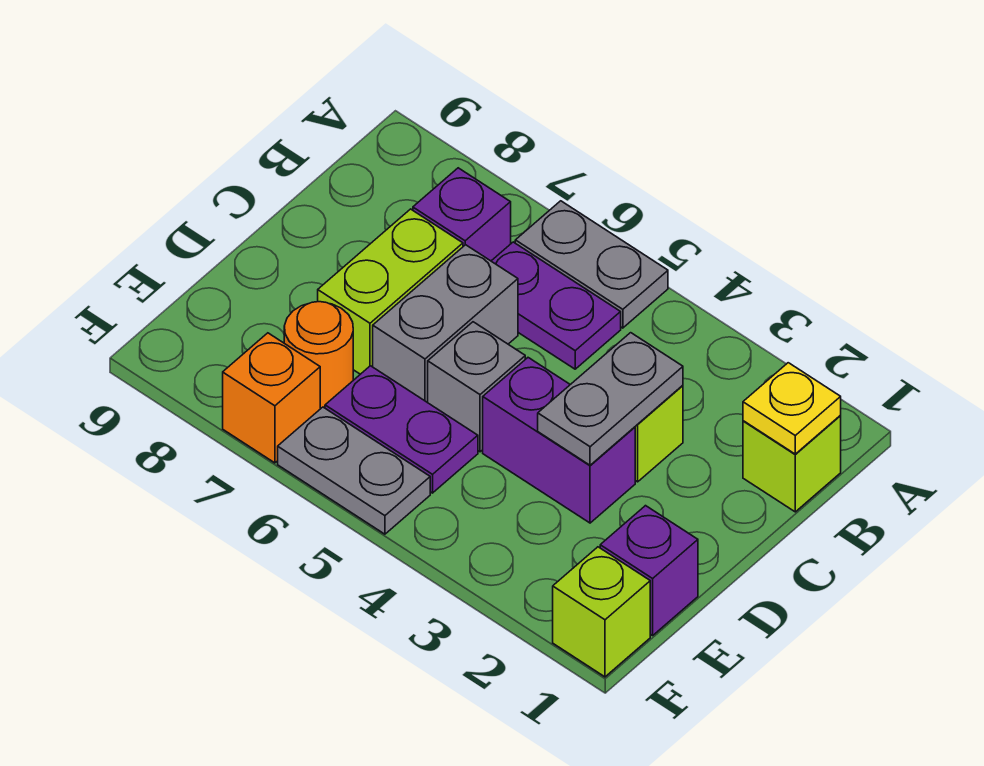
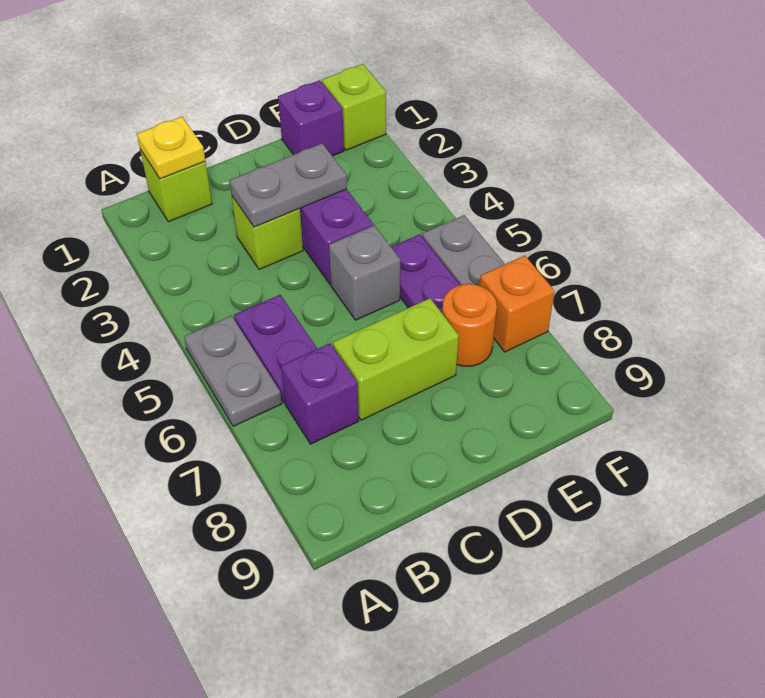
grey 1x2 brick [373,245,518,403] -> none

